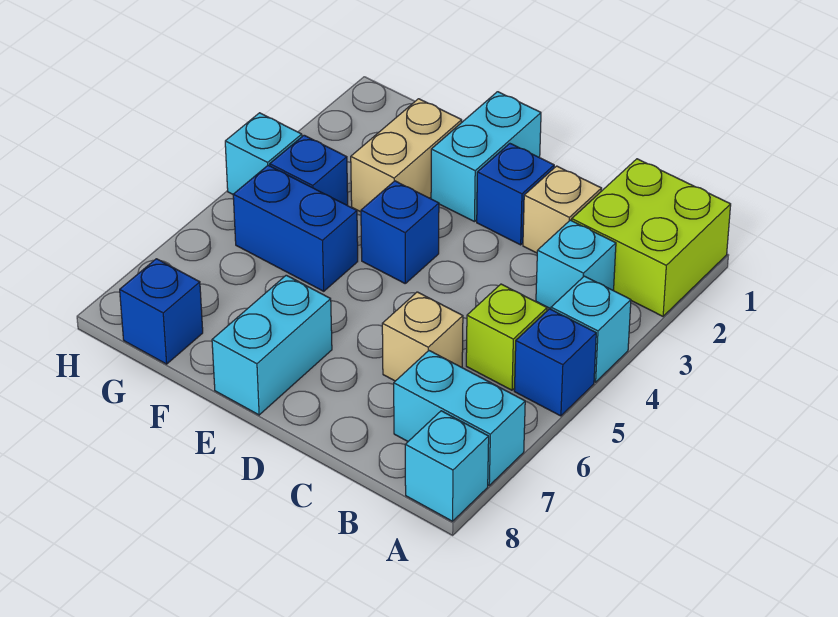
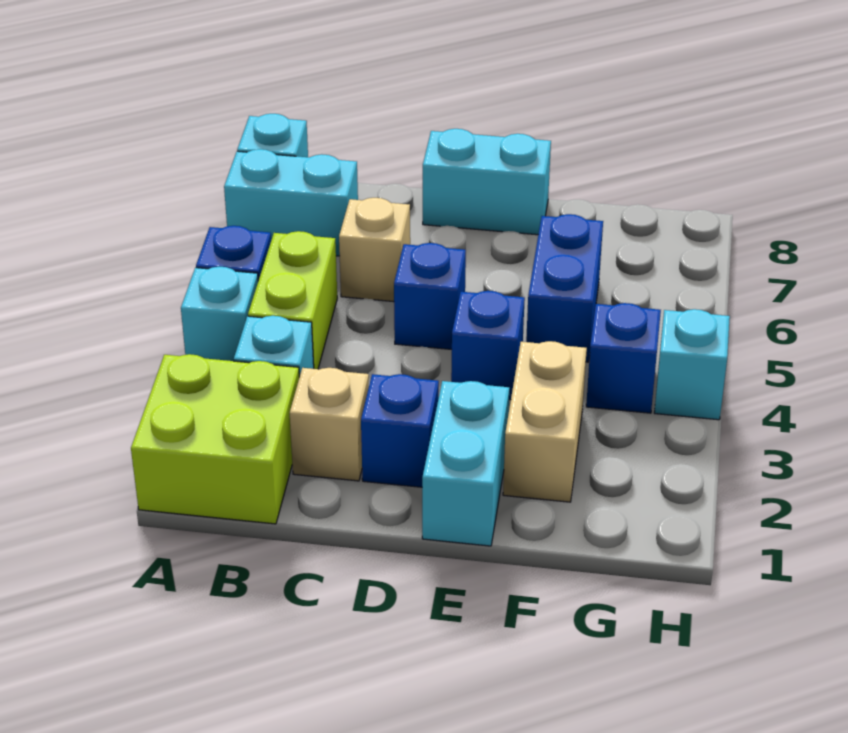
lime 1x1 brick [466,284,547,390] -> lime 1x2 brick [248,231,337,369]
cyan 1x2 brick [212,275,332,415] -> cyan 1x2 brick turned to [423,129,551,235]
blue 1x2 brick [233,165,358,291] -> blue 1x2 brick turned to [526,214,603,362]
blue 1x1 brick [120,259,203,364] -> blue 1x1 brick moved to [394,243,466,349]

